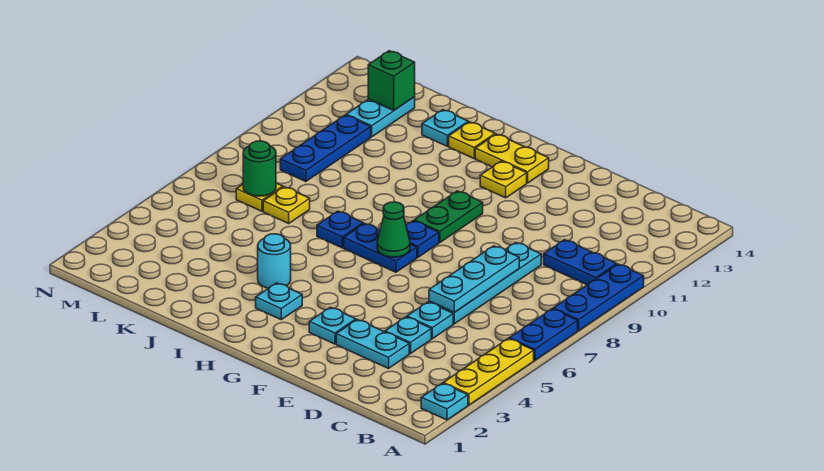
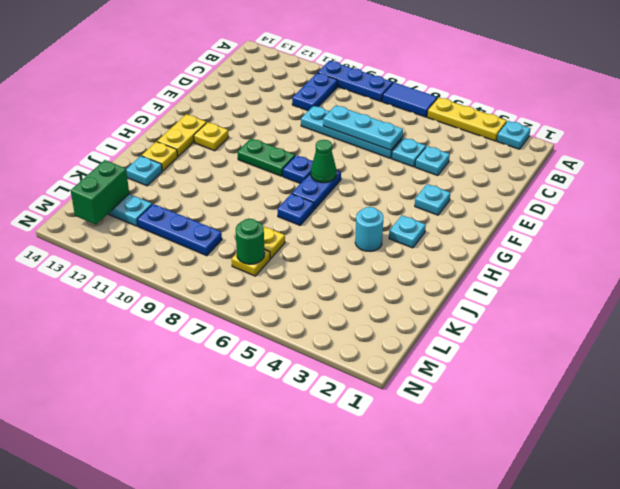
blue 1x2 plate [509,309,578,360] -> blue 1x2 tile [382,82,437,117]
cyan 1x2 plate [336,320,409,368] -> none
green 1x1 brick [368,51,415,110] -> green 1x2 brick [71,160,129,225]

